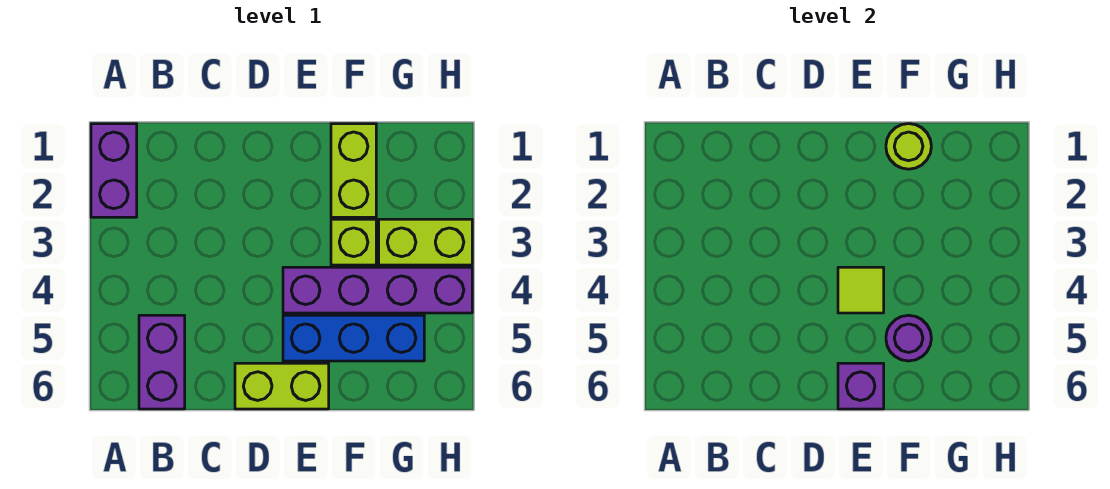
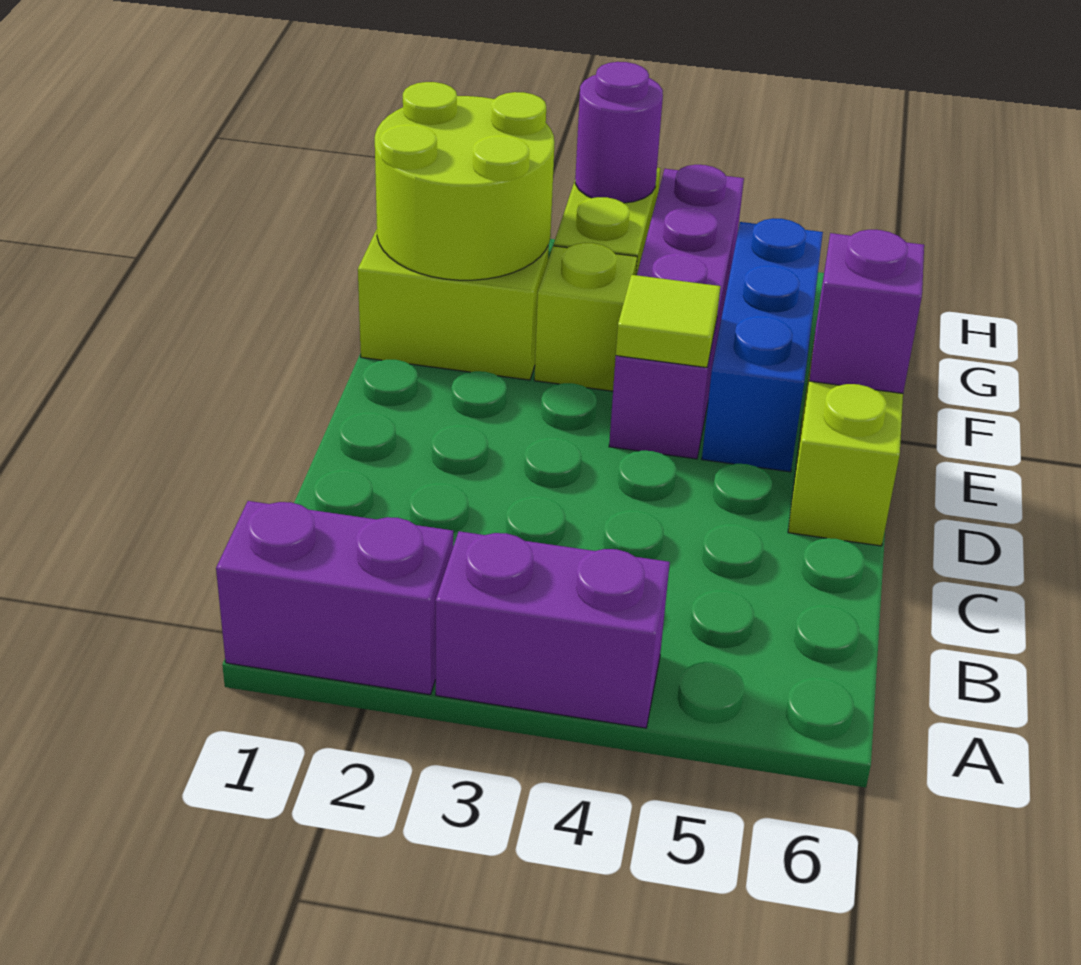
purple 1x2 brick [139,315,185,409] -> purple 1x2 brick moved to [436,531,670,728]
lime 1x1 round brick [886,124,931,169] -> lime 2x2 round brick [375,82,555,280]
purple 1x1 round brick [886,315,931,361] -> purple 1x1 round brick moved to [575,62,663,203]

